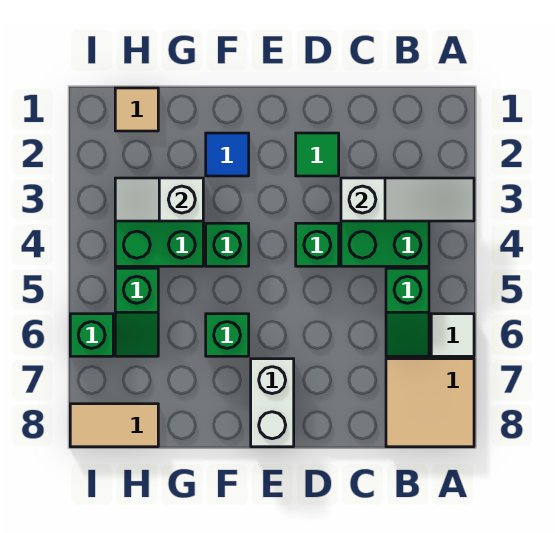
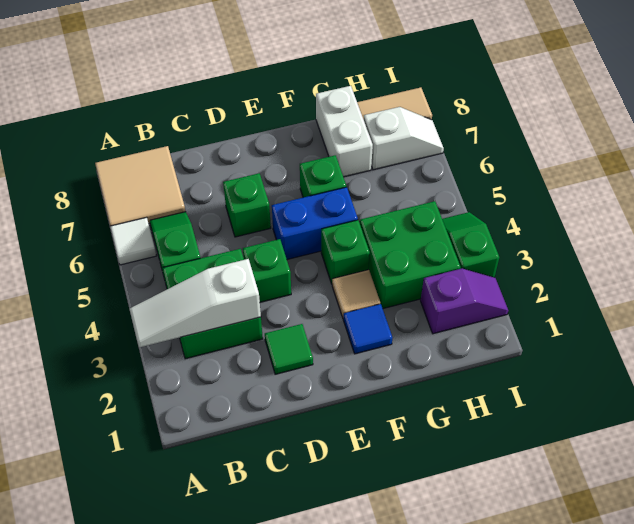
none -> blue 1x2 brick [272,187,358,259]
white 1x2 brick [251,359,294,447] -> white 1x2 brick moved to [316,86,373,177]
white 1x2 slope [115,178,203,221] -> white 1x2 slope moved to [364,107,444,170]
tan 1x1 tile [115,88,158,131] -> tan 1x1 tile moved to [332,270,380,319]
none -> purple 1x2 slope [421,269,508,334]
green 1x2 slope [115,268,158,356] -> green 1x2 slope moved to [442,212,499,277]
green 1x1 brick [70,314,113,356] -> green 1x1 brick moved to [223,173,271,237]

